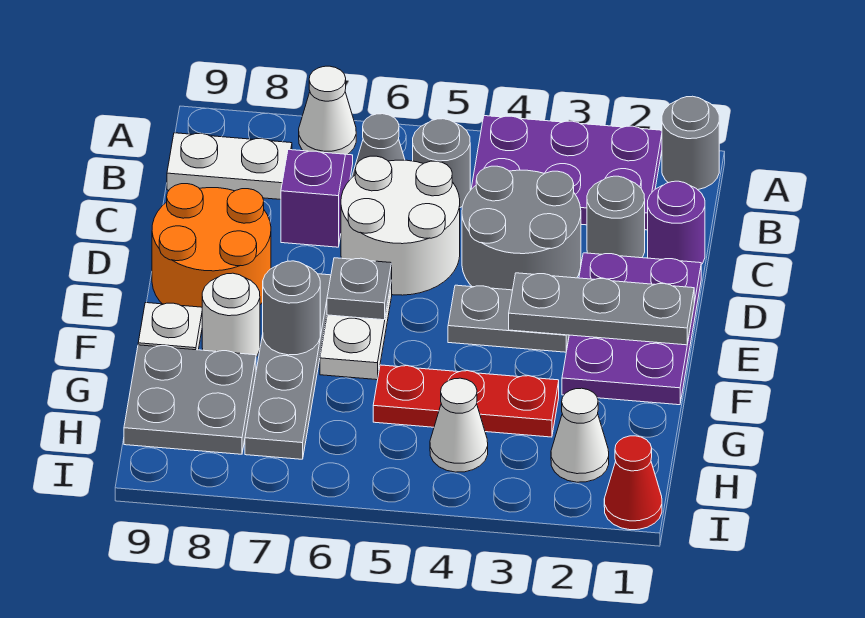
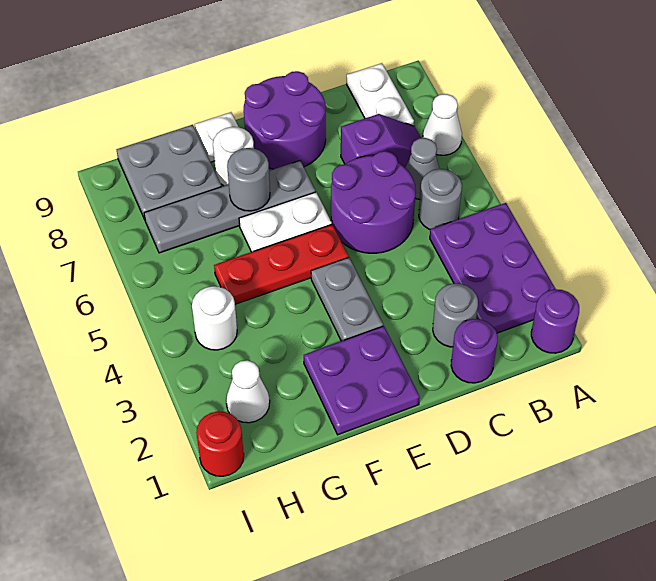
grey 1x1 round brick [662,96,719,190] -> purple 1x1 round brick [531,289,579,353]
grey 2x2 round brick [462,166,581,290] -> none
white 2x2 round brick [341,156,460,295] -> purple 2x2 round brick [331,151,416,253]
purple 2x3 plate [562,253,701,405] -> purple 2x2 plate [304,326,420,435]
orange 2x2 round brick [152,184,271,307] -> purple 2x2 round brick [244,71,326,169]
grey 1x3 plate [509,273,694,345] -> none
grey 1x1 plate [327,258,392,320] -> none
red 1x3 plate [373,365,559,437] -> red 1x3 plate turned to [214,224,349,304]
white 1x1 cone [430,378,488,472] -> white 1x1 round brick [192,286,237,350]
red 1x1 cone [604,436,662,530] -> red 1x1 round brick [196,411,244,476]

